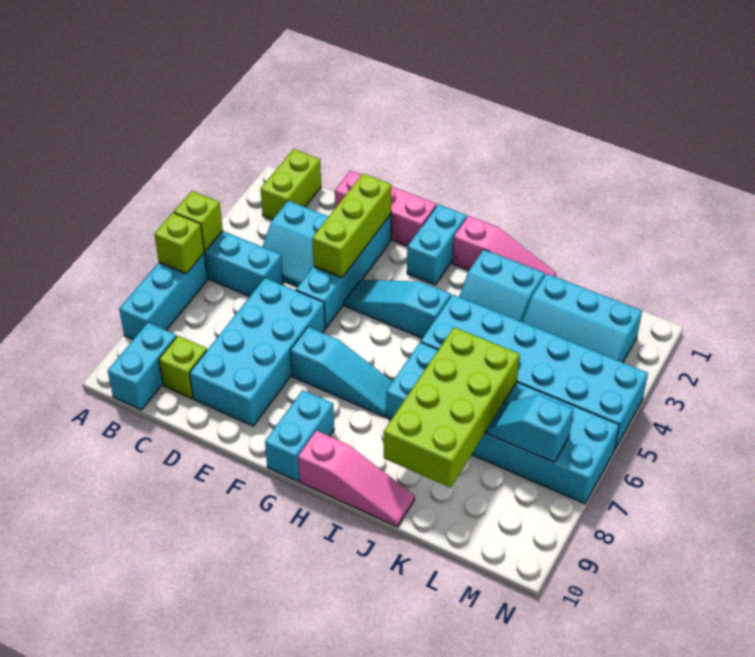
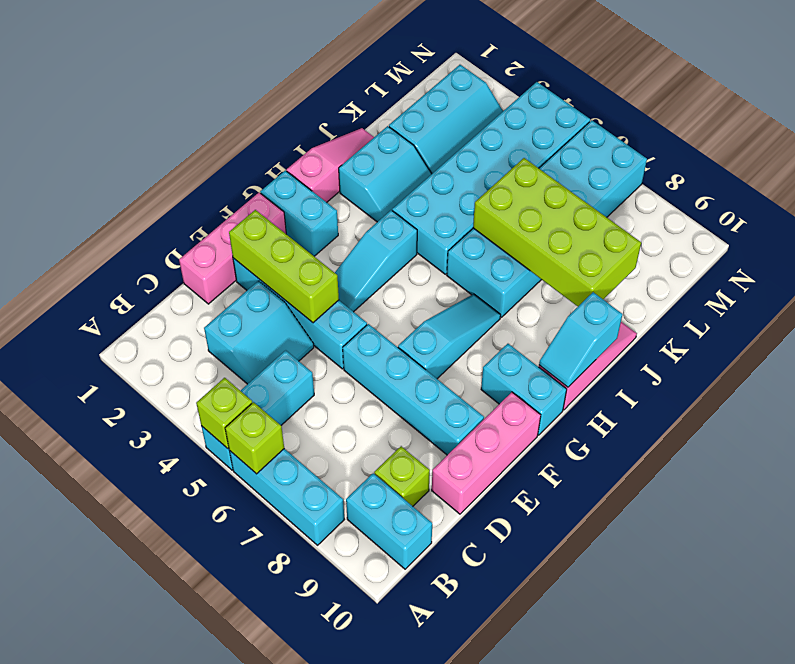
lime 1x2 brick [261,149,321,220] -> none
cyan 2x4 brick [190,278,325,426] -> cyan 1x4 brick [343,324,484,455]
none -> pink 1x3 brick [432,392,541,514]
cyan 1x2 slope [487,395,574,462] -> cyan 1x2 slope moved to [539,292,622,387]

